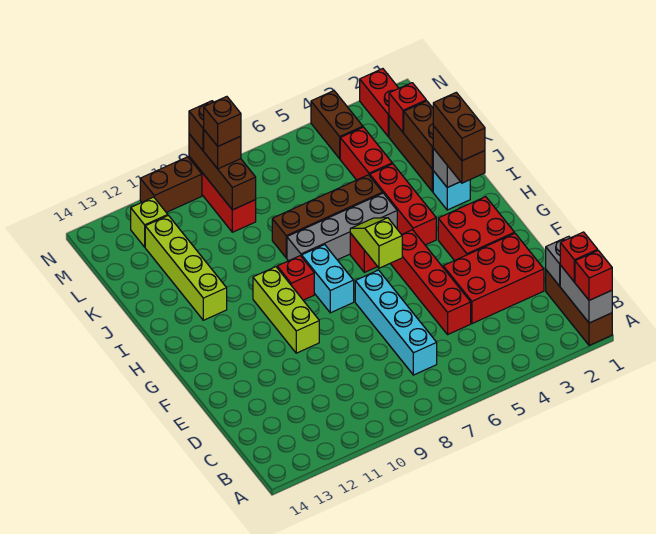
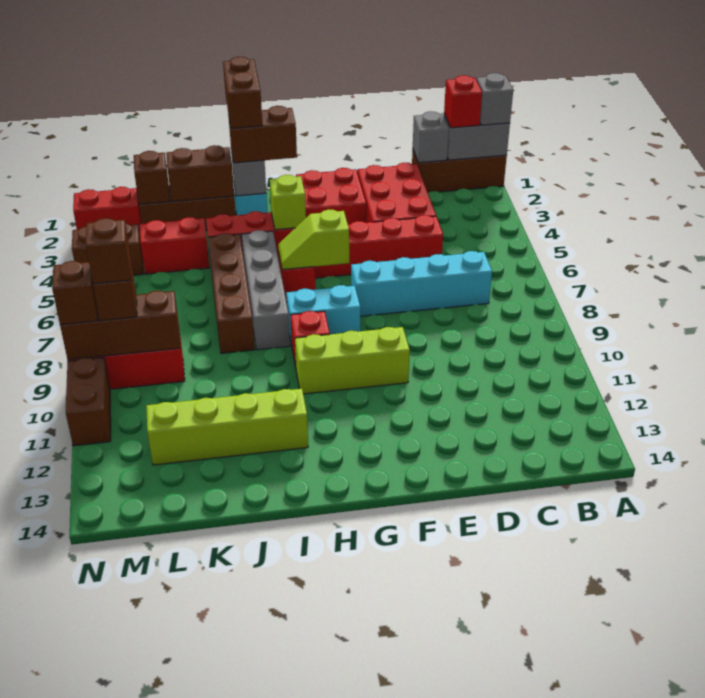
red 1x1 brick [575,251,612,300] -> grey 1x1 brick [477,73,513,125]
brown 1x2 brick [433,92,485,161] -> brown 1x2 brick turned to [223,57,262,128]
red 1x1 brick [389,83,426,133] -> brown 1x1 brick [134,151,170,204]
lime 1x1 brick [131,197,168,247] -> lime 1x1 brick moved to [270,175,306,230]

